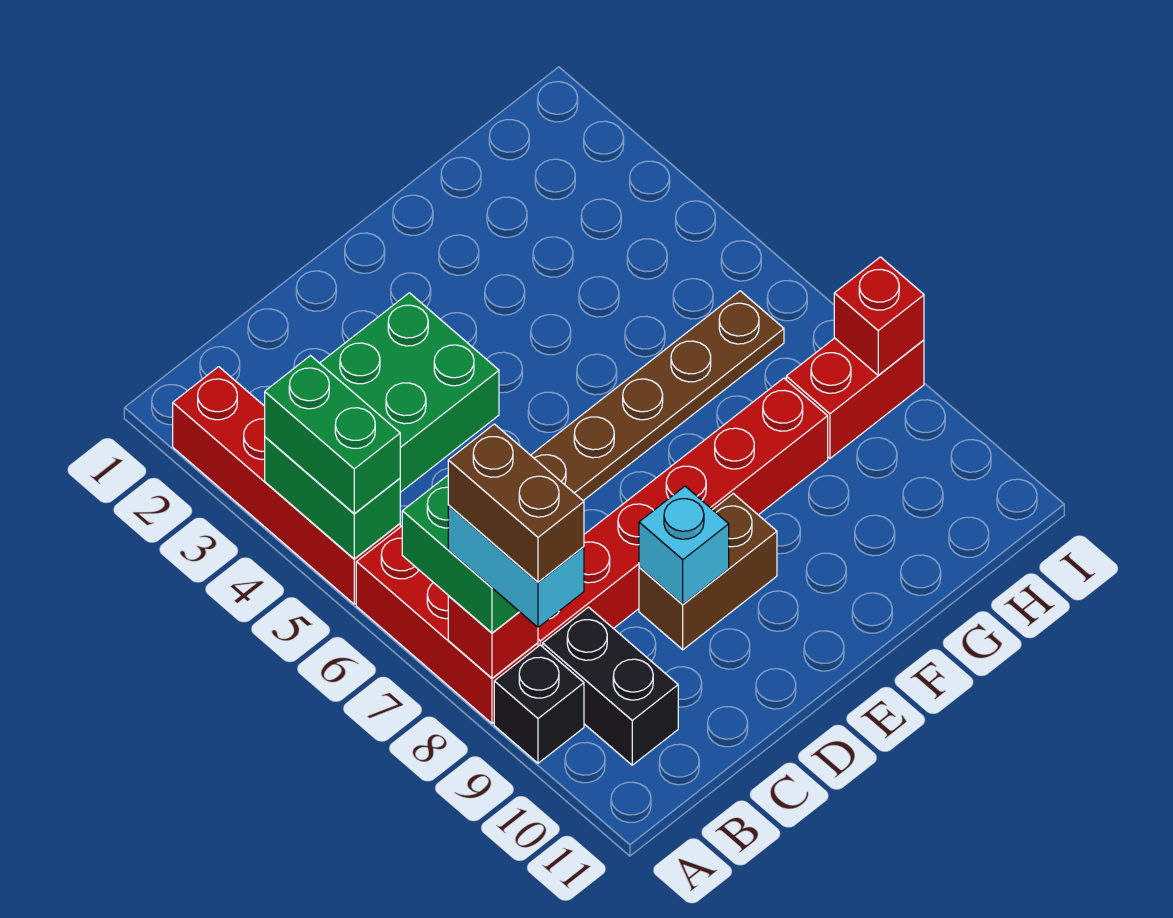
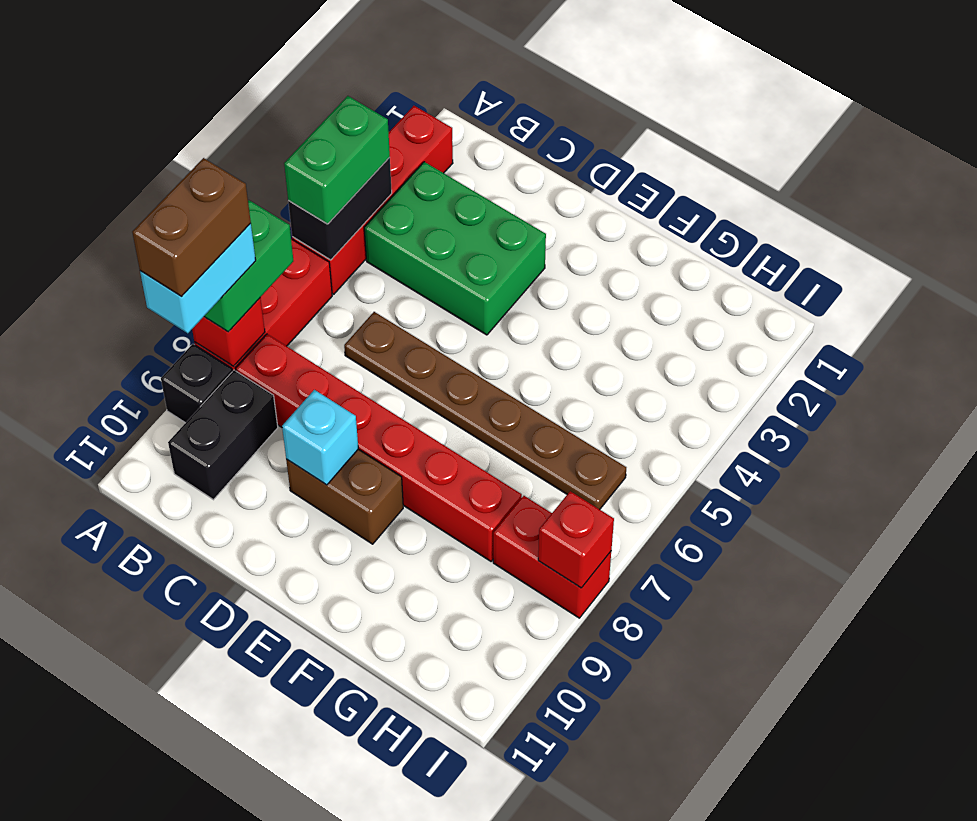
green 1x2 brick [265,437,400,559] -> black 1x2 brick [288,157,392,260]

